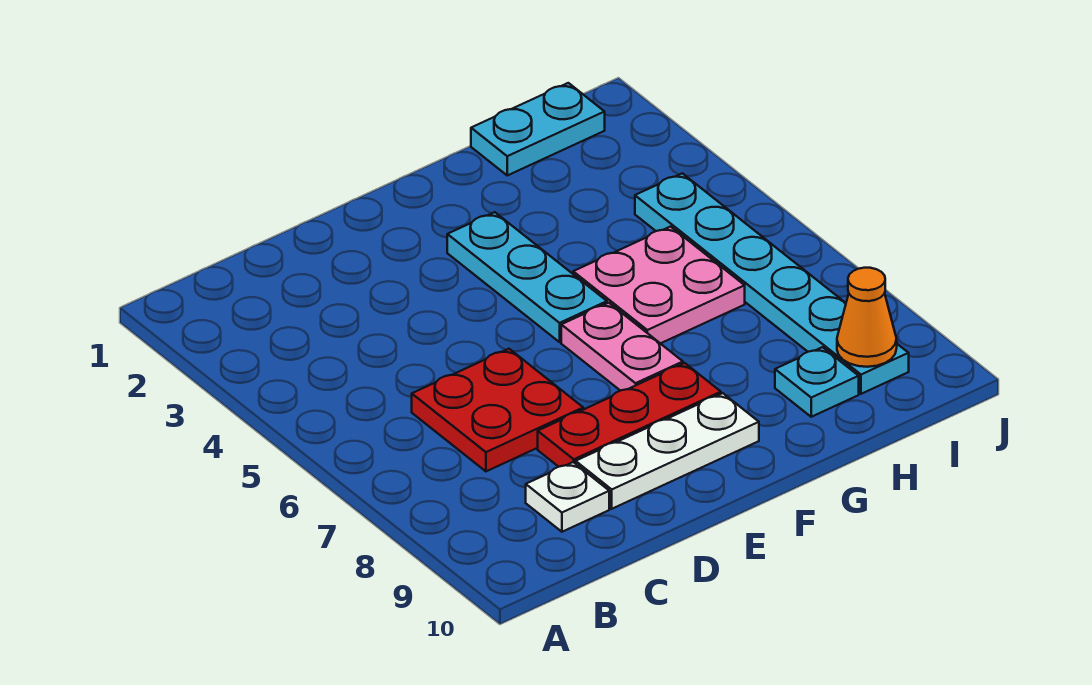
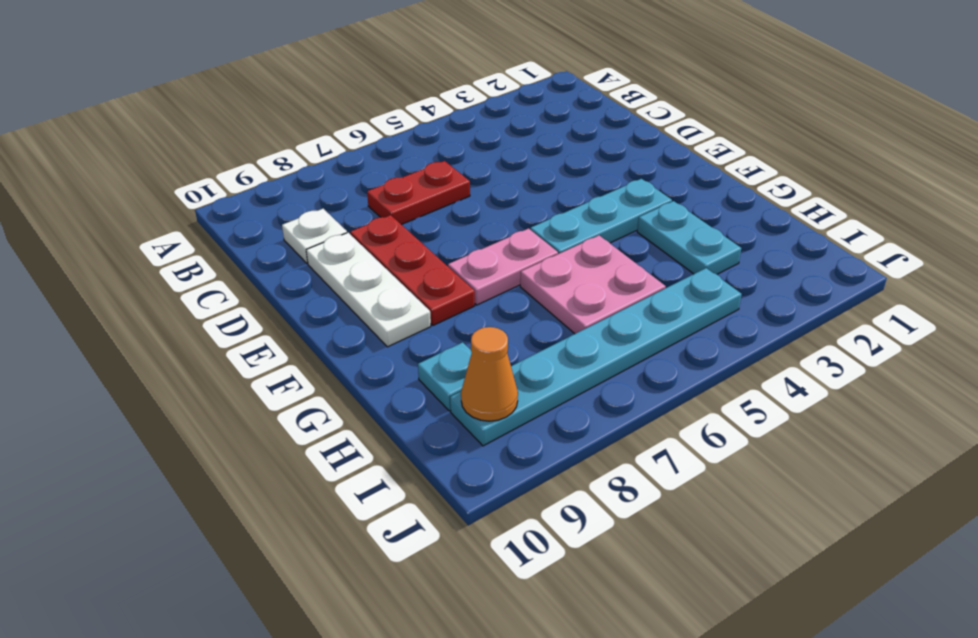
red 2x2 plate [412,349,583,471] -> red 1x2 plate [367,161,470,225]
cyan 1x2 plate [471,83,605,175] -> cyan 1x2 plate moved to [637,201,741,274]

